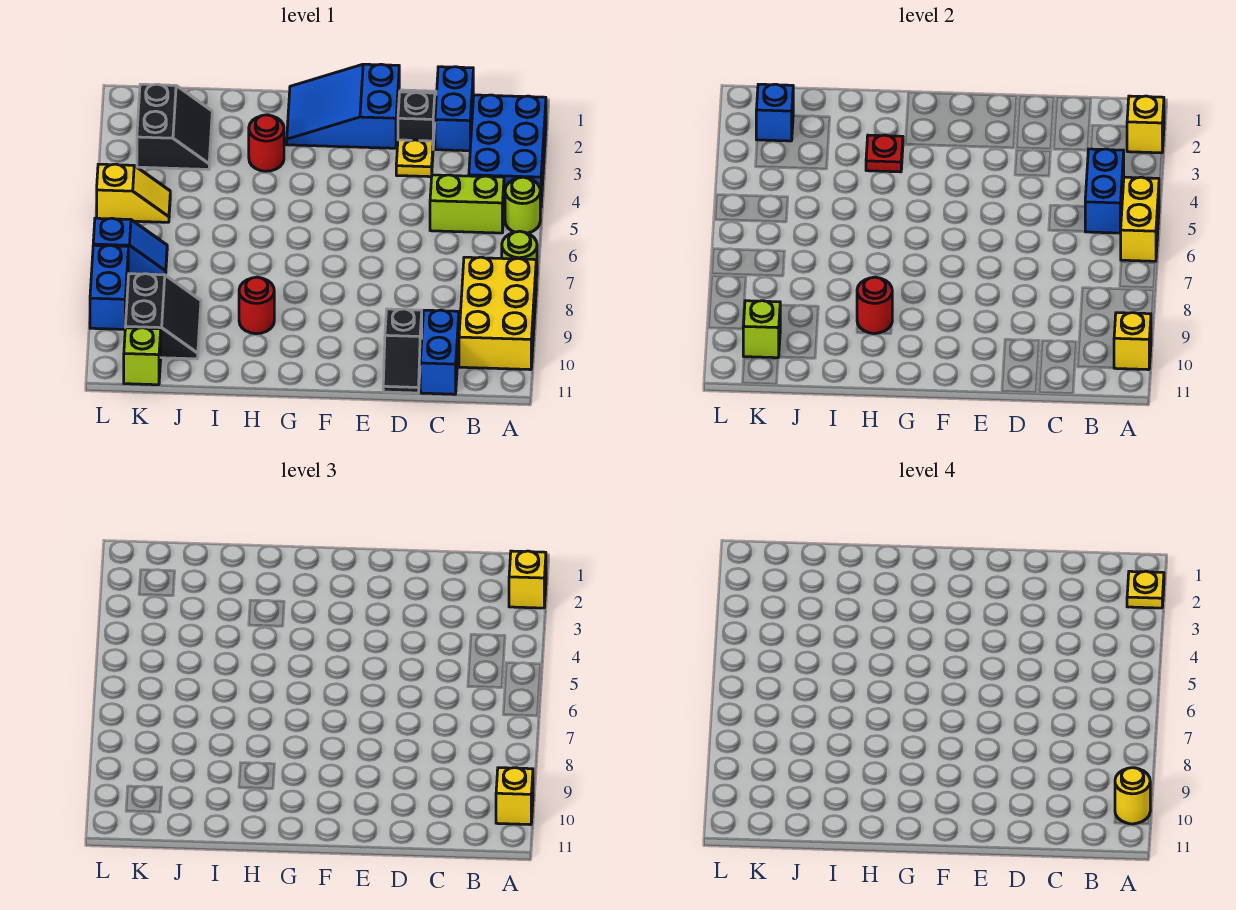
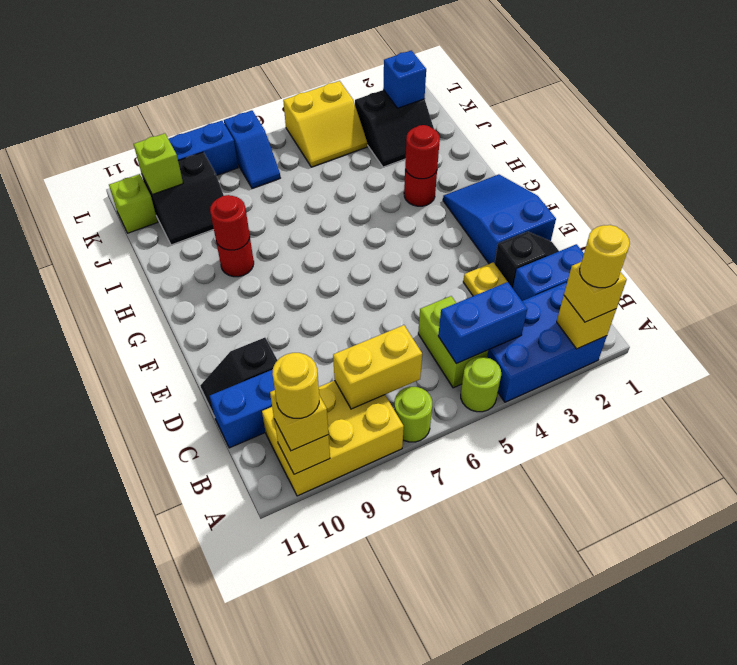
yellow 1x1 plate [1127,571,1164,608] -> yellow 1x1 round brick [580,225,630,288]
yellow 1x2 brick [1121,177,1159,261] -> yellow 1x2 brick moved to [333,325,422,409]
red 1x1 plate [866,135,903,172] -> red 1x1 round brick [405,125,440,179]
yellow 1x2 slope [97,164,170,222] -> yellow 2x2 slope [283,81,367,167]

